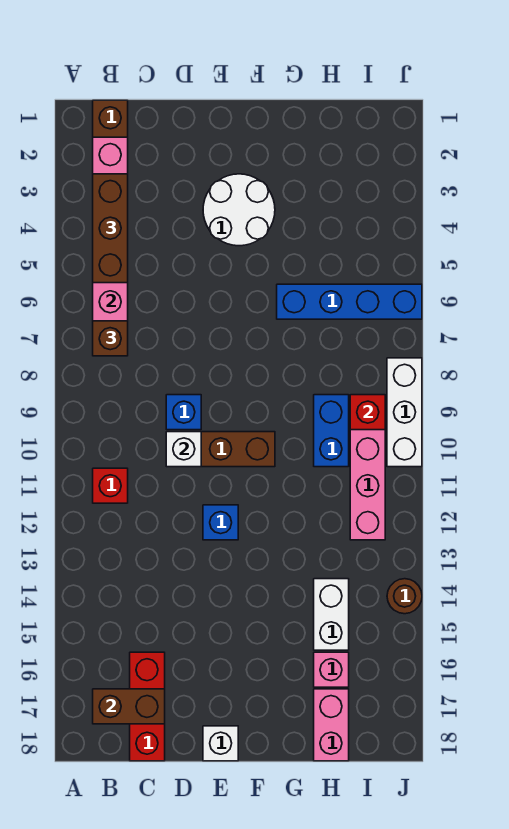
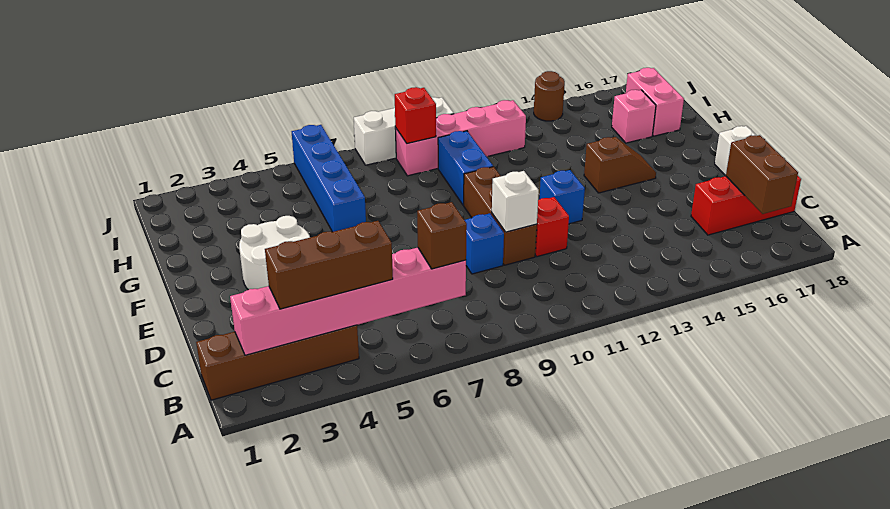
red 1x1 brick [93,468,128,503] -> red 1x1 brick moved to [535,197,569,257]
none -> brown 1x2 slope [584,137,656,193]
blue 1x2 brick [314,395,349,467] -> blue 1x2 brick turned to [438,131,493,205]
white 1x2 brick [314,579,349,650] -> none
pink 1x2 brick [314,689,349,761] -> pink 1x2 brick turned to [626,68,684,136]

